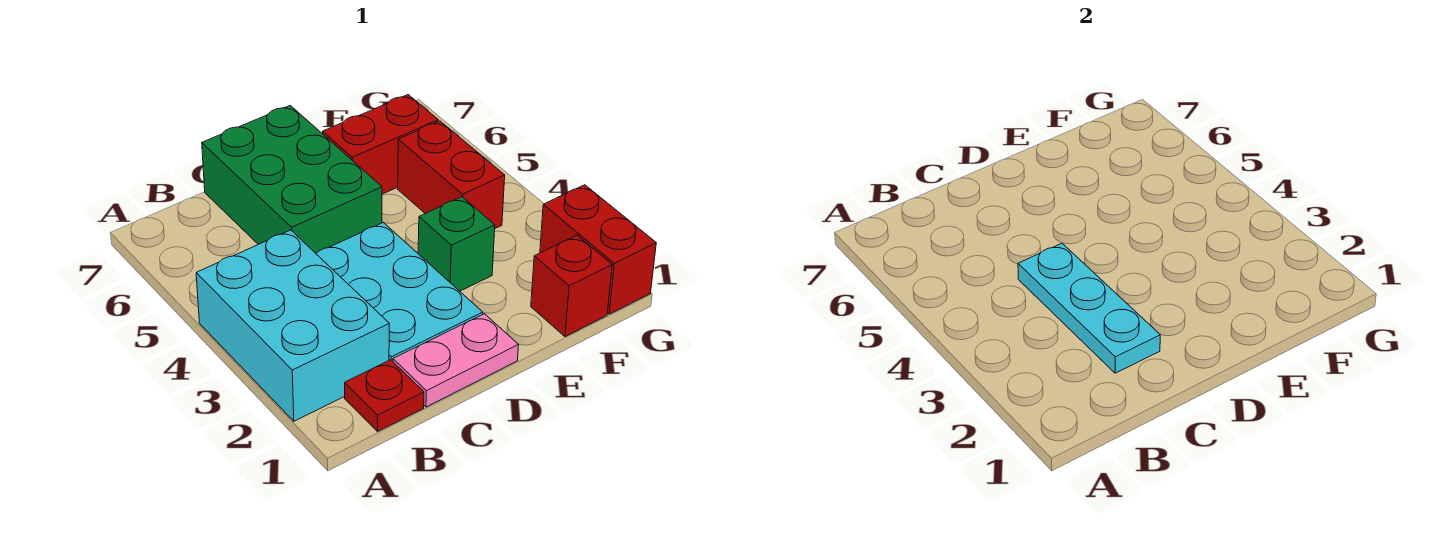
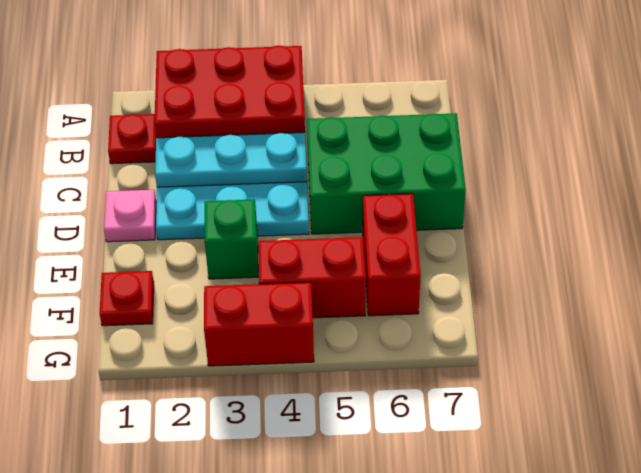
cyan 2x3 brick [196,230,389,421] -> red 2x3 brick [154,46,305,138]
pink 1x2 plate [393,314,519,407] -> pink 1x1 plate [104,190,156,242]
red 1x1 brick [531,235,612,337] -> red 1x1 plate [100,271,154,326]
red 1x2 brick [540,185,656,314] -> red 1x2 brick moved to [204,282,314,366]

